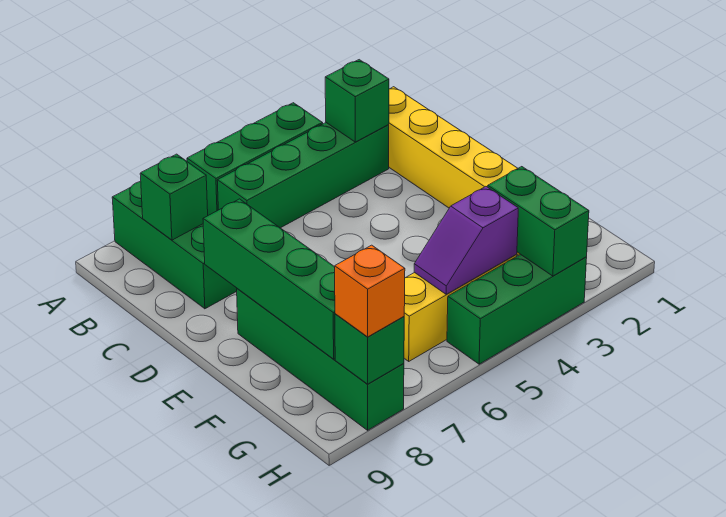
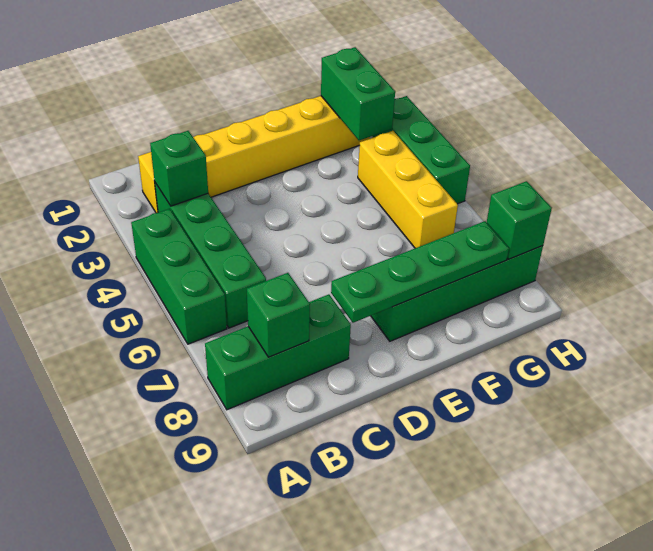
green 1x4 brick [203,199,335,359] -> green 1x4 plate [331,221,509,323]
green 1x2 brick [488,167,589,276] -> green 1x2 brick turned to [321,47,395,140]
purple 1x2 slope [414,187,518,294] -> none
orange 1x1 brick [335,245,405,337] -> none

